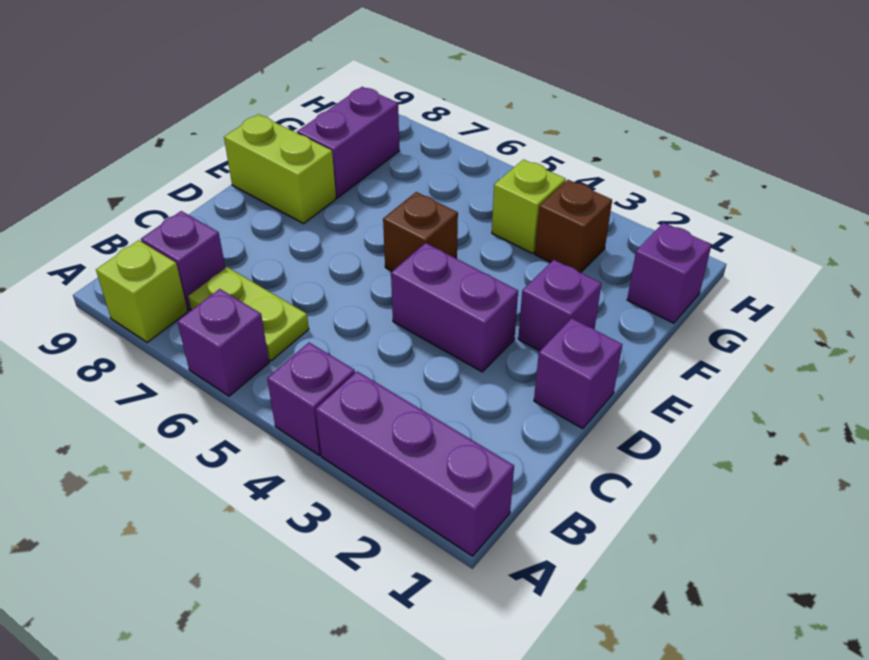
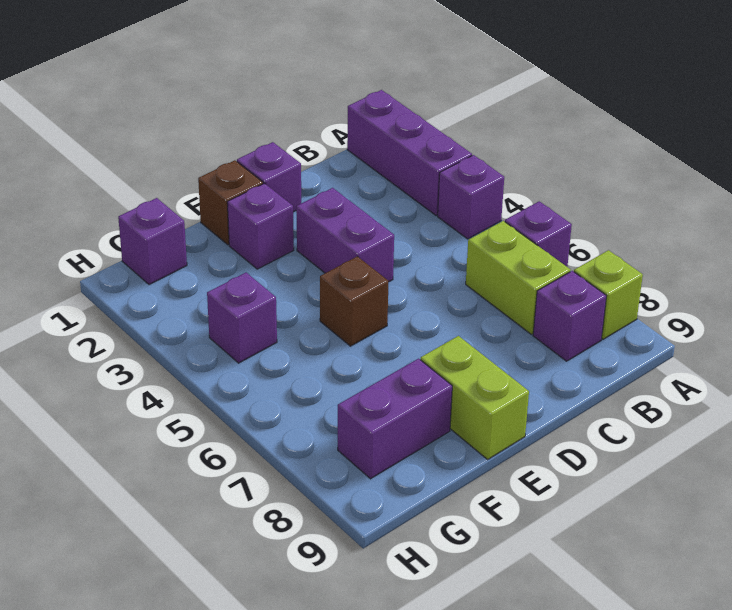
lime 1x2 plate [188,267,309,361] -> lime 1x2 brick [466,221,571,334]
brown 1x1 brick [535,180,612,273] -> brown 1x1 brick moved to [198,160,263,245]
lime 1x1 brick [492,160,566,253] -> purple 1x1 brick [207,273,277,363]

